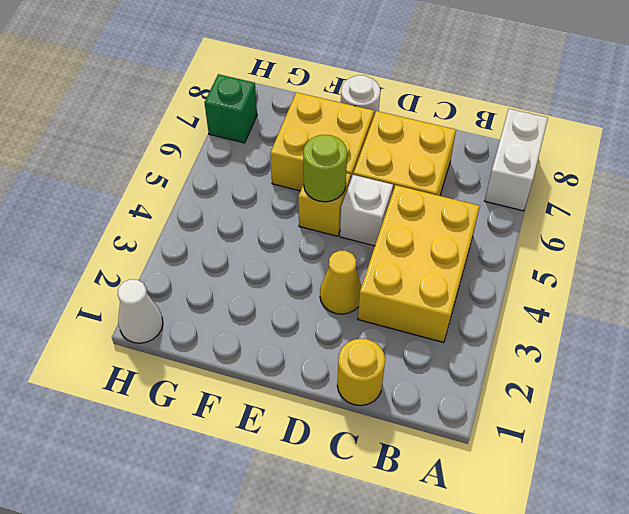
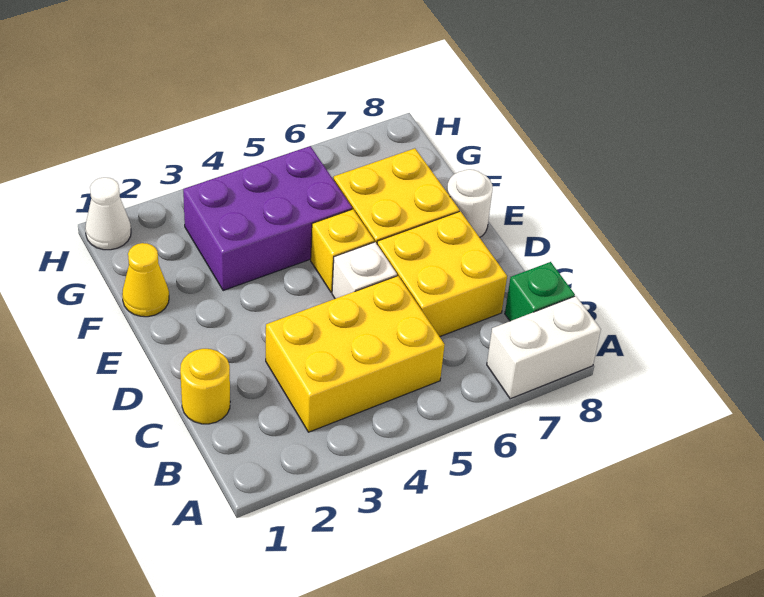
yellow 1x1 cone [320,251,362,314] -> yellow 1x1 cone moved to [122,243,169,317]
lime 1x1 round brick [303,135,347,202] -> none
none -> purple 2x3 brick [183,146,352,291]
green 1x1 brick [204,74,257,143] -> green 1x1 brick moved to [505,262,575,321]

